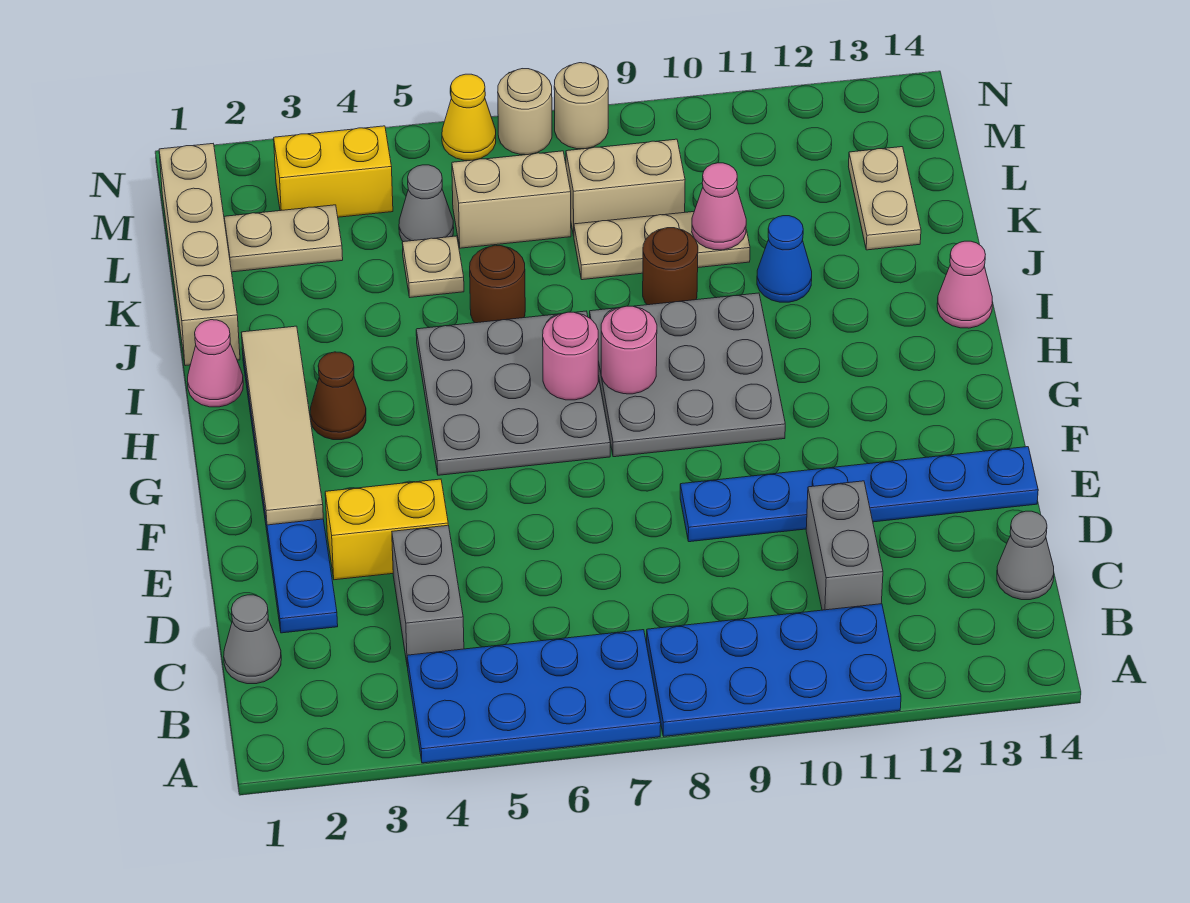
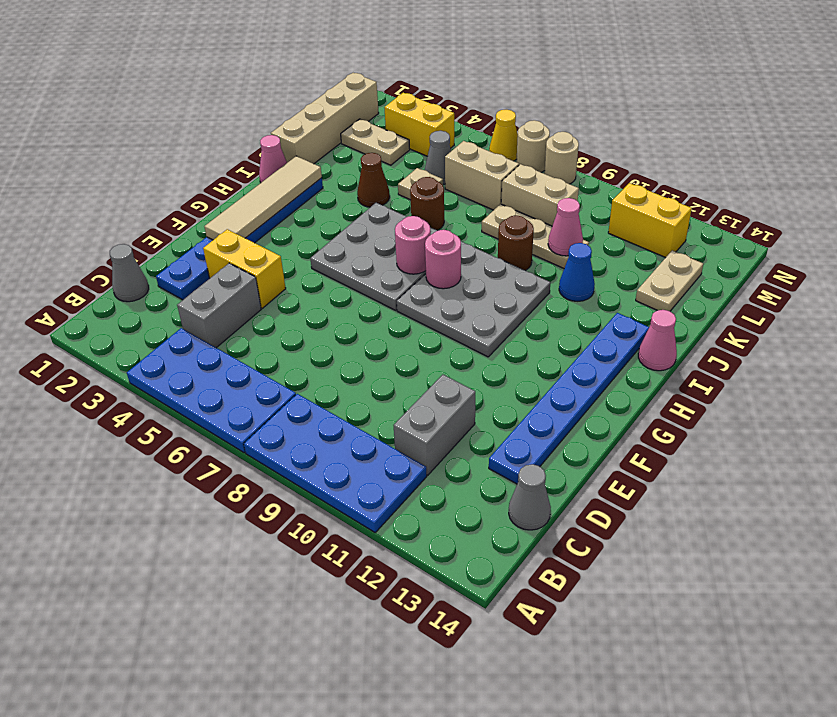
blue 1x6 plate [680,447,1038,542] -> blue 1x6 plate turned to [489,313,649,484]
brown 1x1 cone [310,352,366,440] -> brown 1x1 cone moved to [357,153,390,207]
none -> yellow 1x2 brick [608,183,692,258]

